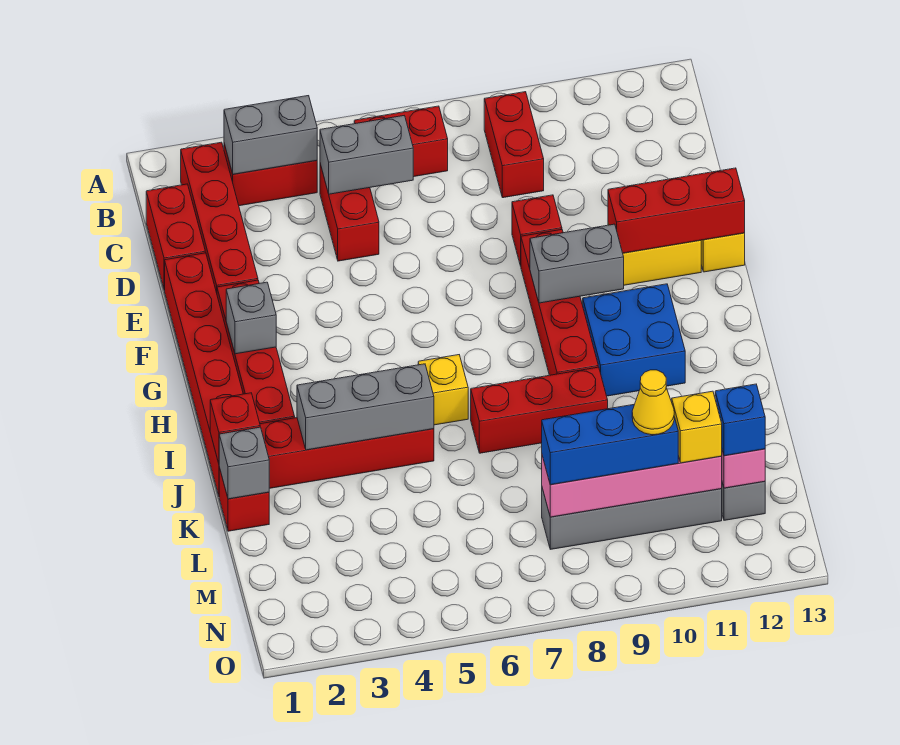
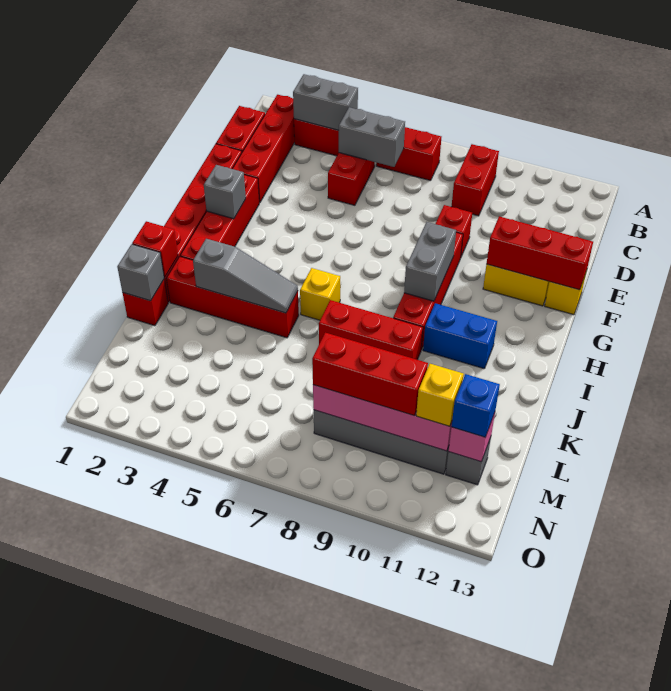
grey 1x2 brick [530,224,624,303] -> grey 1x2 brick turned to [404,222,456,301]
blue 2x2 brick [583,284,685,396] -> blue 1x2 brick [423,303,497,369]
grey 1x3 brick [297,364,434,450] -> grey 1x3 slope [193,239,298,313]
blue 1x3 brick [542,405,678,485] -> red 1x3 brick [312,333,428,416]
yellow 1x1 cone [632,370,674,435] -> none

